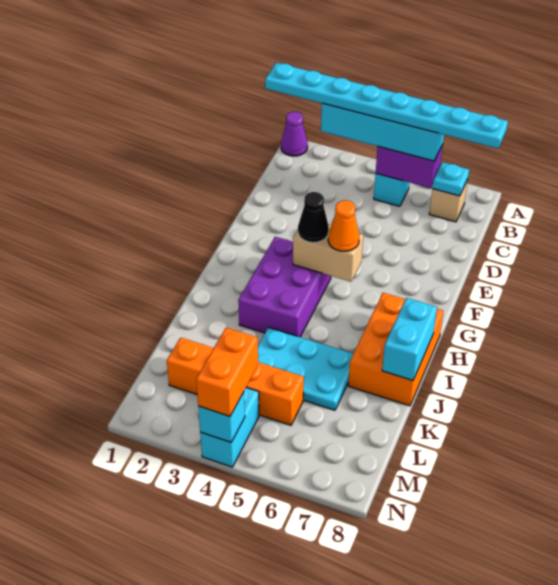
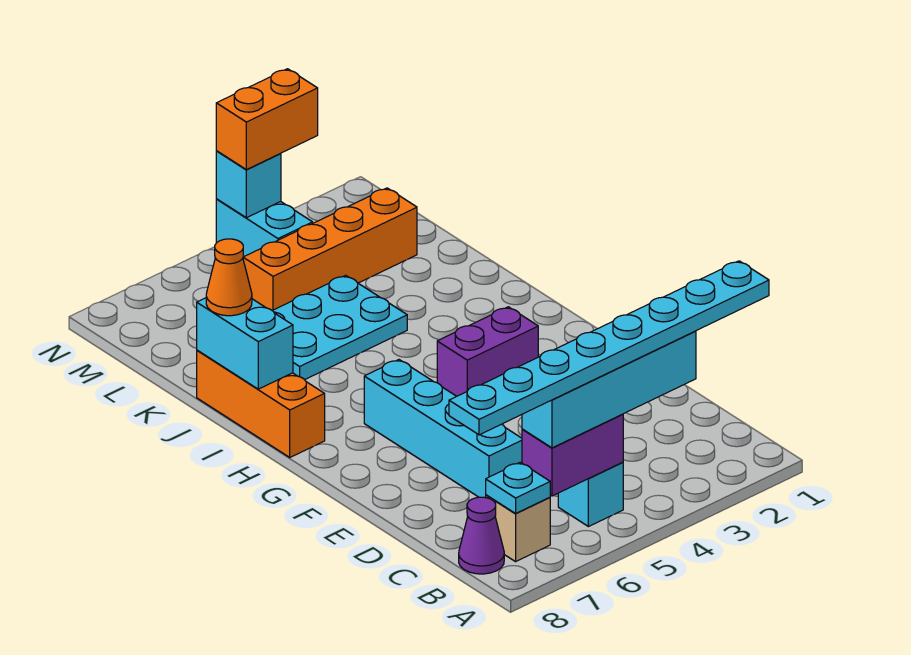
purple 1x1 cone [281,112,308,156] -> purple 1x1 cone moved to [459,497,504,574]
none -> cyan 1x4 brick [364,360,522,498]
purple 2x3 brick [238,237,331,337] -> purple 1x2 brick [437,307,538,396]
tan 1x2 brick [293,225,363,282] -> none
black 1x1 cone [298,192,329,243] -> none
orange 1x1 cone [328,201,359,251] -> orange 1x1 cone moved to [206,239,252,316]
orange 2x3 brick [348,293,443,406] -> orange 1x3 brick [197,350,325,457]
orange 1x2 brick [196,327,258,416] -> orange 1x2 brick turned to [216,69,318,170]

